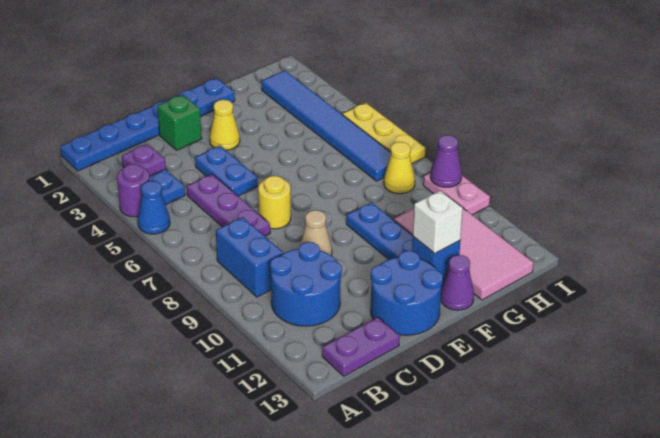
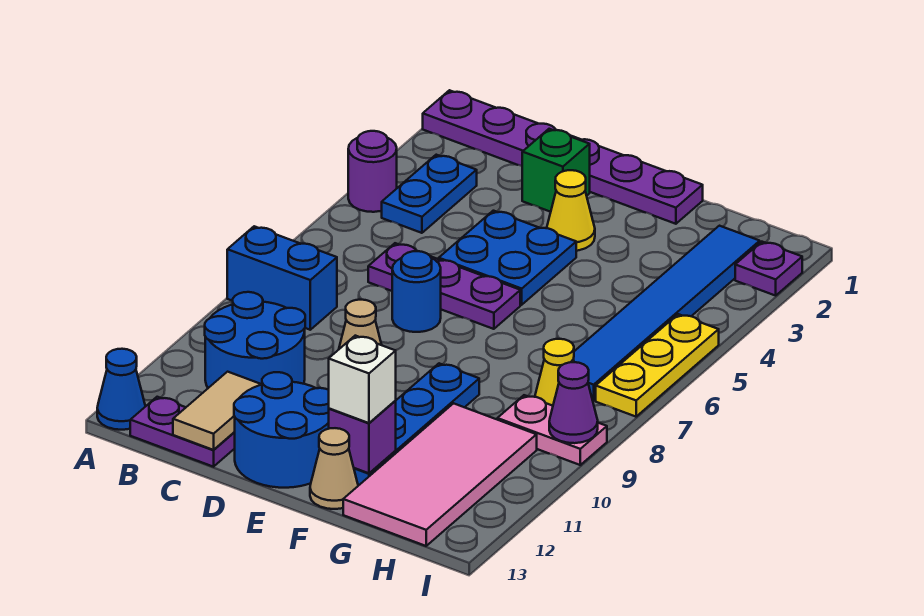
blue 1x6 plate [60,78,235,171] -> purple 1x6 plate [423,90,703,224]
blue 1x1 cone [138,181,170,234] -> blue 1x1 cone moved to [97,349,146,430]
purple 1x1 plate [122,144,166,177] -> purple 1x1 plate moved to [735,242,802,296]
blue 1x2 brick [216,217,283,297] -> blue 1x2 brick turned to [227,226,337,330]
purple 1x3 plate [187,174,270,236] -> purple 1x3 plate turned to [368,243,520,329]
none -> tan 1x2 tile [173,372,262,450]
blue 1x2 plate [195,146,258,196] -> blue 2x2 plate [439,211,576,305]
yellow 1x1 round brick [258,176,291,229] -> blue 1x1 round brick [392,251,441,332]
blue 1x1 brick [412,237,460,280] -> purple 1x1 brick [329,401,396,473]
purple 1x1 cone [441,255,474,310] -> tan 1x1 cone [310,428,358,509]
pink 1x2 plate [423,173,490,215] -> pink 1x2 plate turned to [497,395,607,465]

